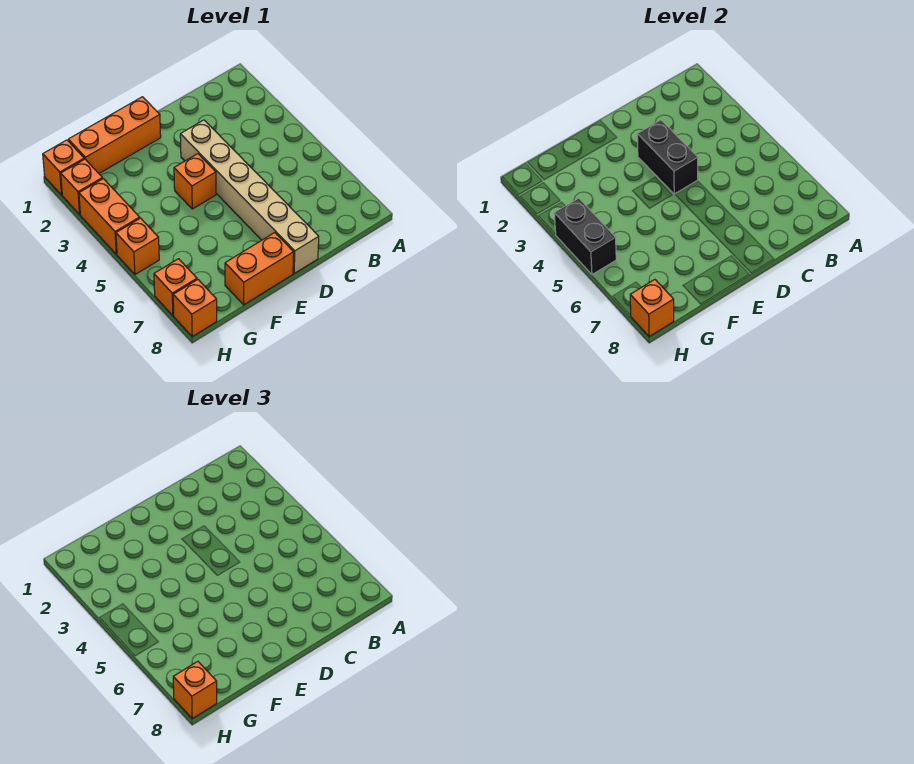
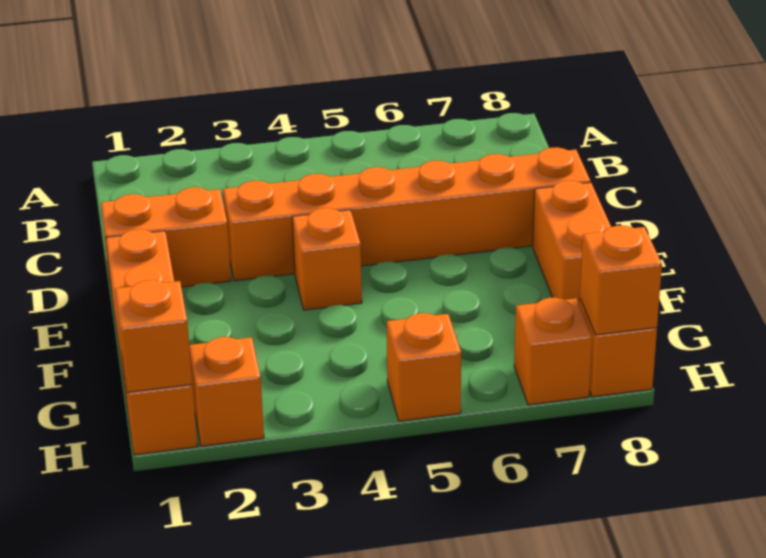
tan 1x6 brick [180,120,319,274] -> orange 1x6 brick [223,147,590,281]
black 1x2 brick [637,120,698,194] -> none
orange 1x2 brick [79,179,140,254] -> orange 1x2 brick moved to [101,187,231,287]
black 1x2 brick [554,198,616,274] -> none
orange 1x1 brick [173,662,217,719] -> orange 1x1 brick moved to [115,280,192,393]

